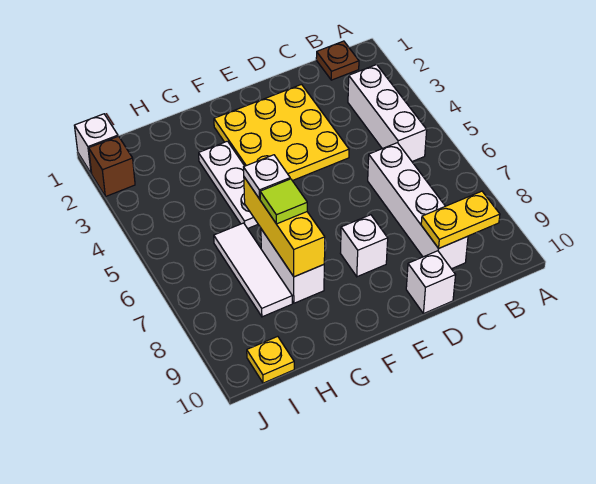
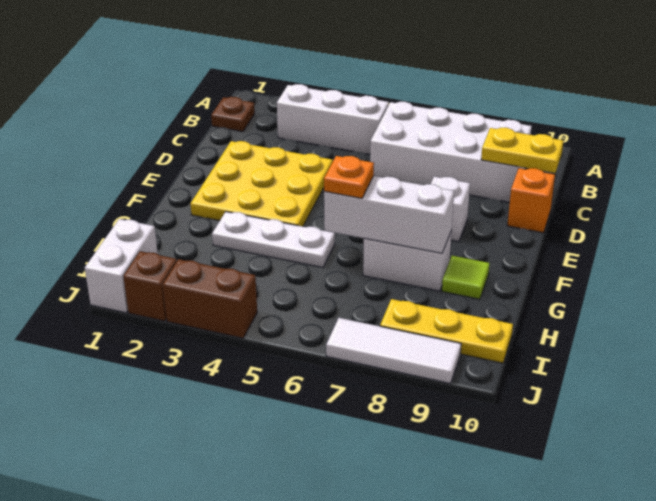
yellow 1x2 plate [421,191,500,248] -> yellow 1x2 plate turned to [481,128,563,173]
white 1x4 brick [368,143,468,269] -> white 2x4 brick [370,102,532,202]
white 1x1 brick [406,251,455,314] -> orange 1x1 brick [507,168,555,233]
yellow 1x3 brick [244,177,325,277] -> white 1x3 brick [324,176,454,253]
white 1x1 plate [244,155,290,199] -> orange 1x1 plate [324,156,374,198]
lime 1x1 tile [260,179,307,224] -> lime 1x1 tile moved to [442,256,489,299]
white 1x3 tile [214,223,292,317] -> white 1x3 tile moved to [326,318,461,384]
yellow 1x1 plate [247,336,294,383] -> yellow 1x3 plate [380,299,513,363]
white 1x1 brick [74,114,118,174] -> white 1x2 brick [85,219,158,313]
none -> brown 1x2 brick [163,259,257,338]

